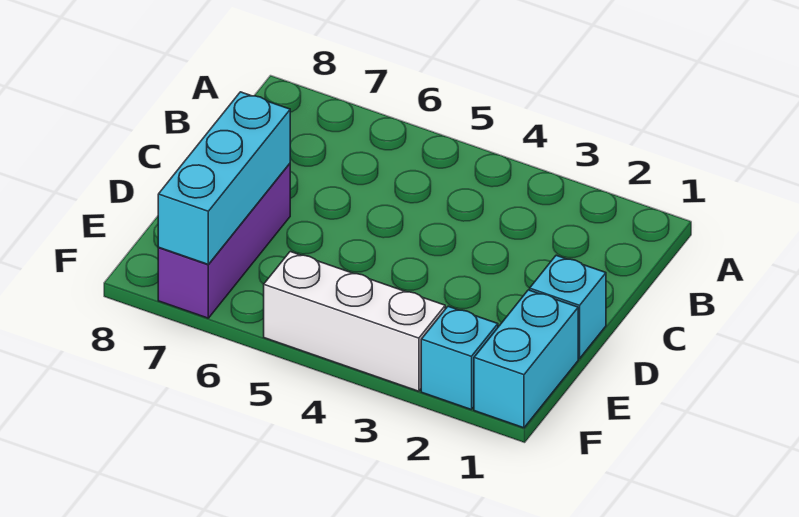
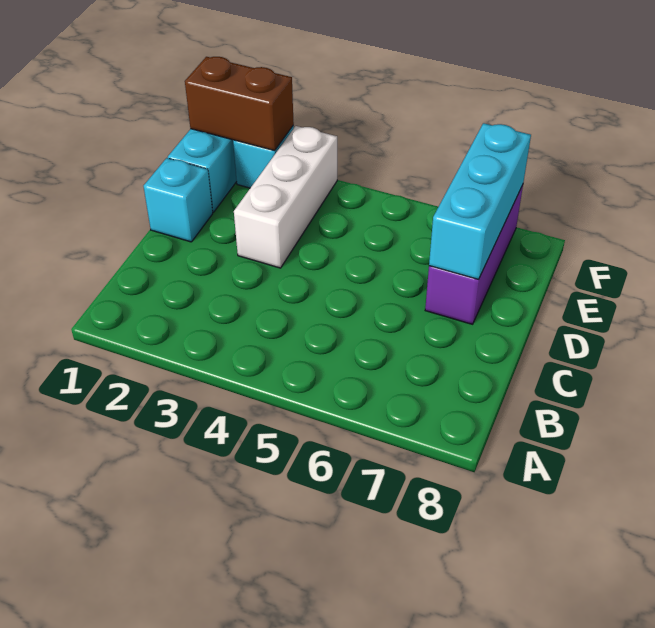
none -> brown 1x2 brick [185,57,294,151]
white 1x3 brick [264,252,445,391] -> white 1x3 brick turned to [234,126,337,268]

